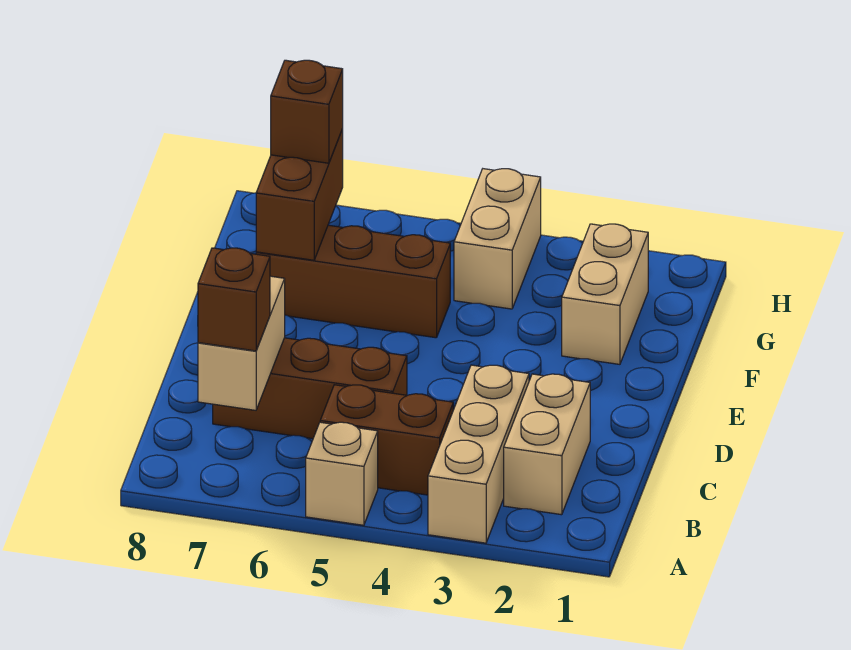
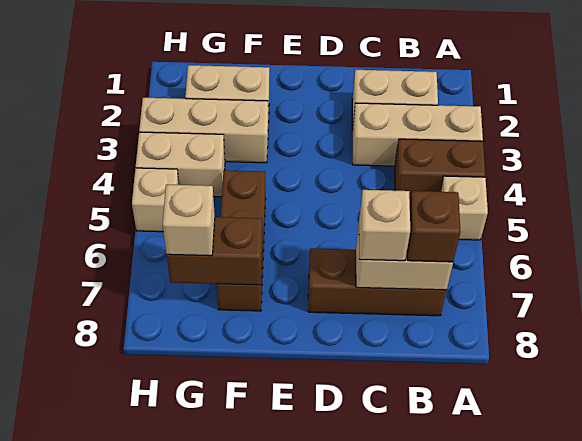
brown 1x2 brick [320,385,453,495] -> brown 1x2 brick turned to [394,139,485,199]
brown 1x3 brick [213,338,407,439] -> brown 1x3 brick turned to [308,248,447,316]
none -> tan 1x1 brick [359,190,410,261]
none -> tan 1x3 brick [139,98,268,163]
brown 1x1 brick [271,60,343,163] -> tan 1x1 brick [163,185,215,256]
none -> tan 1x1 brick [132,168,179,232]

